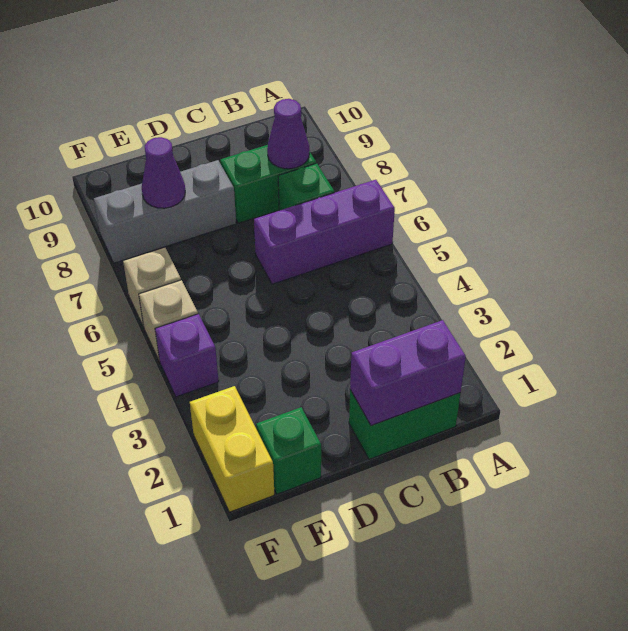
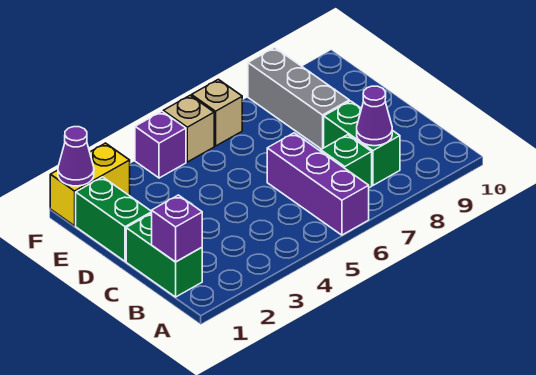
purple 1x2 brick [350,320,466,426] -> purple 1x1 brick [152,195,202,262]
green 1x1 brick [256,407,321,494] -> green 1x2 brick [76,177,152,261]
purple 1x1 cone [142,137,185,208] -> purple 1x1 cone moved to [58,127,94,186]

